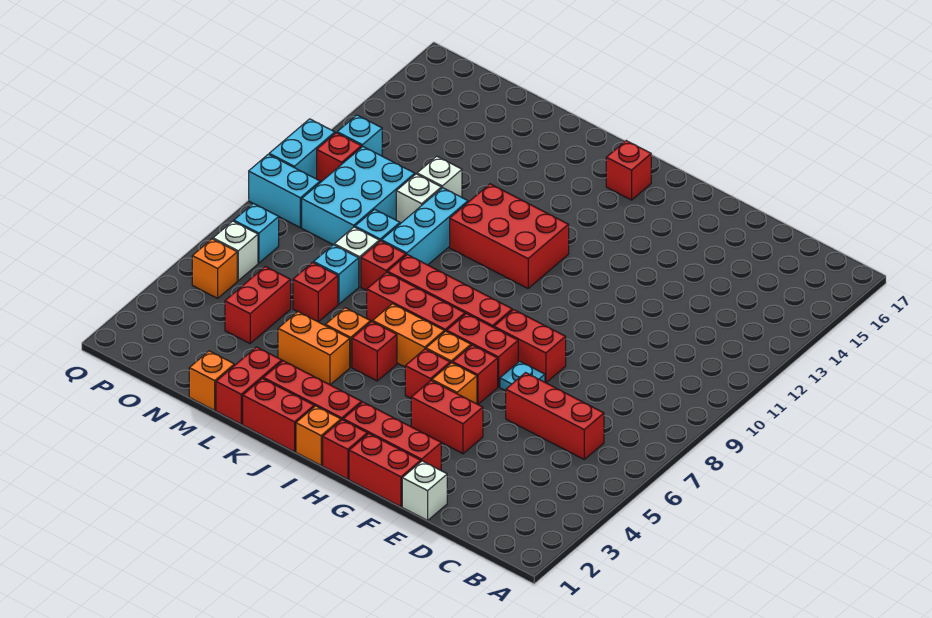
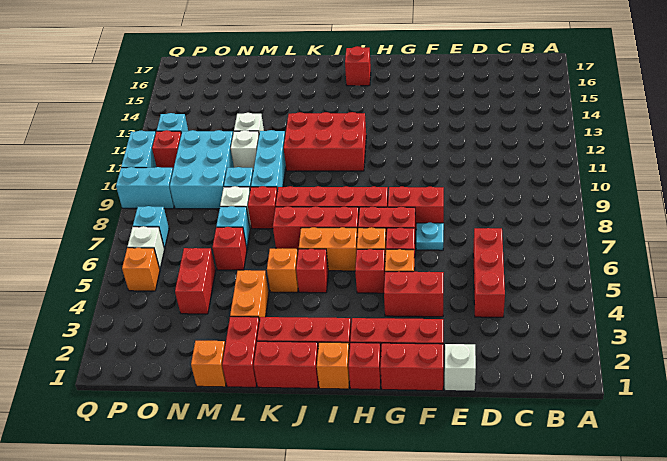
red 1x3 brick [506,373,604,459] -> red 1x3 brick turned to [473,228,505,317]
orange 1x2 brick [278,312,350,385] -> orange 1x2 brick turned to [230,270,269,321]

